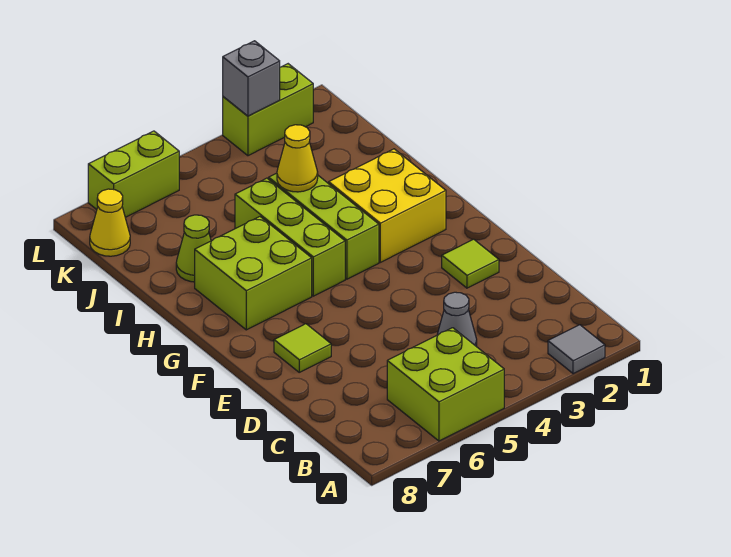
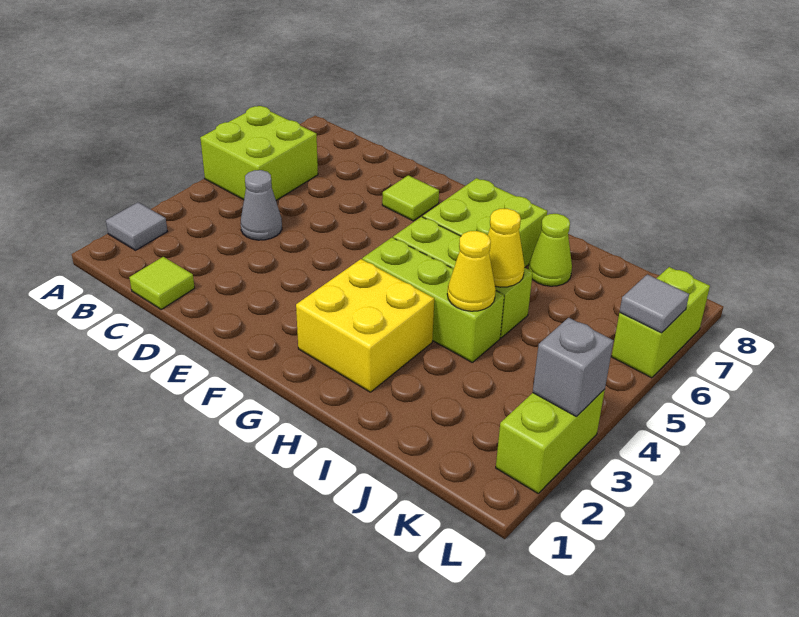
lime 1x1 tile [442,239,499,288] -> lime 1x1 tile moved to [129,257,195,309]
yellow 1x1 cone [90,189,130,256] -> yellow 1x1 cone moved to [488,209,525,287]
none -> grey 1x1 tile [620,274,689,333]

